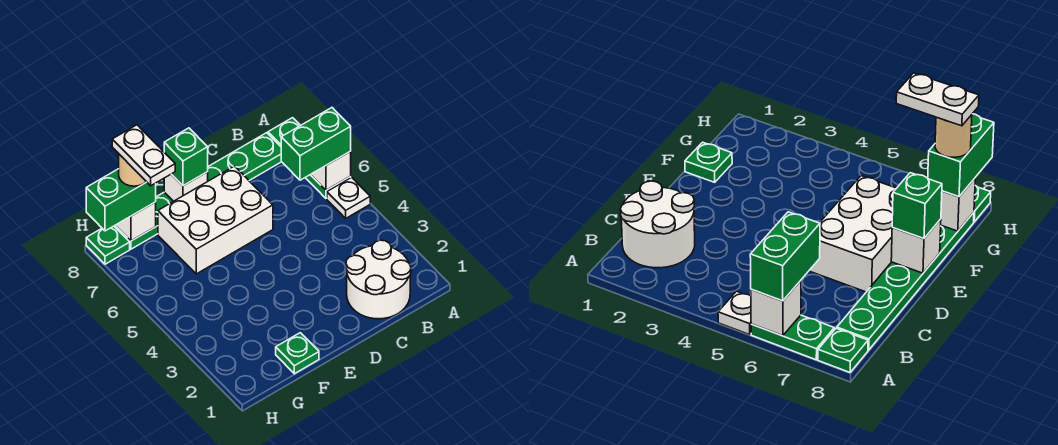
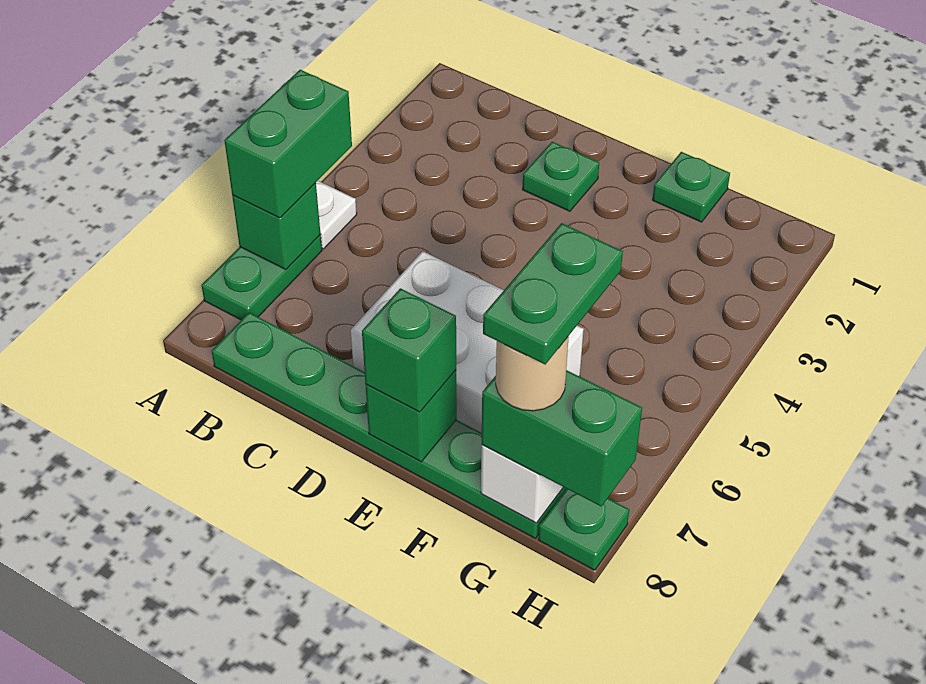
white 1x1 brick [311,151,351,190] -> green 1x1 brick [232,183,320,270]
green 1x2 brick [281,108,351,180] -> green 1x2 brick turned to [224,70,352,218]
green 1x1 plate [268,118,301,146] -> green 1x1 plate moved to [522,142,599,211]
white 2x2 round brick [346,240,411,319] -> none
white 1x1 brick [164,172,208,201] -> green 1x1 brick [366,370,457,462]
white 1x2 plate [112,125,175,186] -> green 1x2 plate [483,223,623,364]

